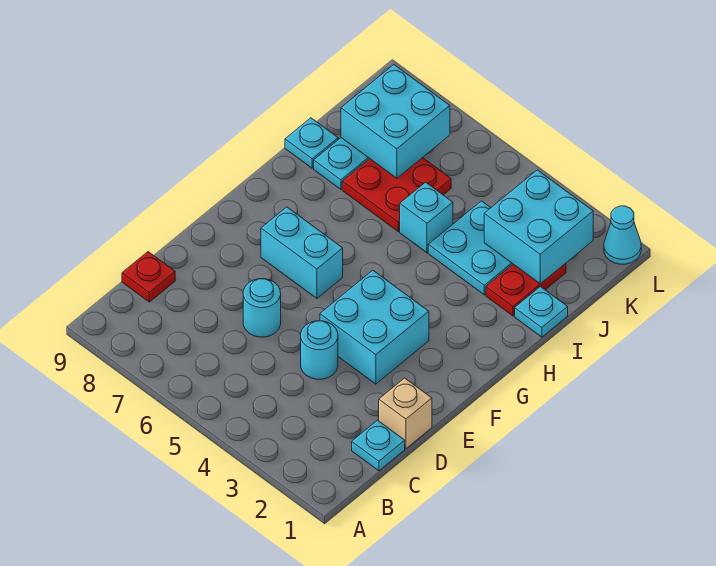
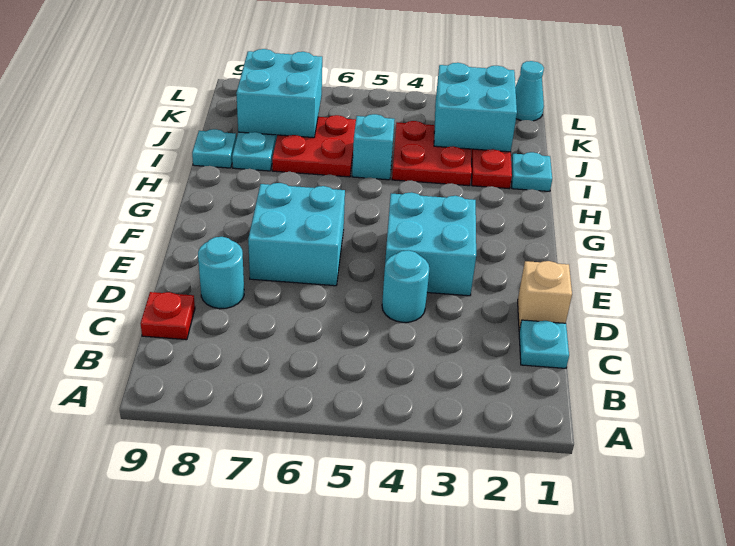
cyan 1x1 round brick [243,279,281,337] -> cyan 1x1 round brick moved to [198,237,244,309]
cyan 1x2 brick [261,207,343,298] -> cyan 2x2 brick [248,183,345,286]
cyan 2x2 plate [428,201,513,295] -> red 2x2 plate [392,121,472,186]

